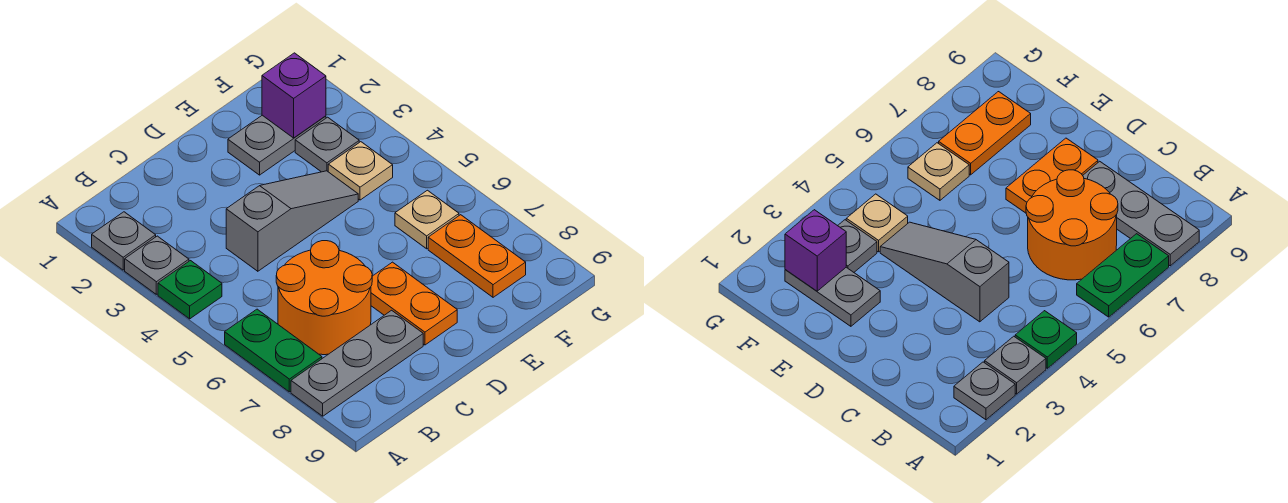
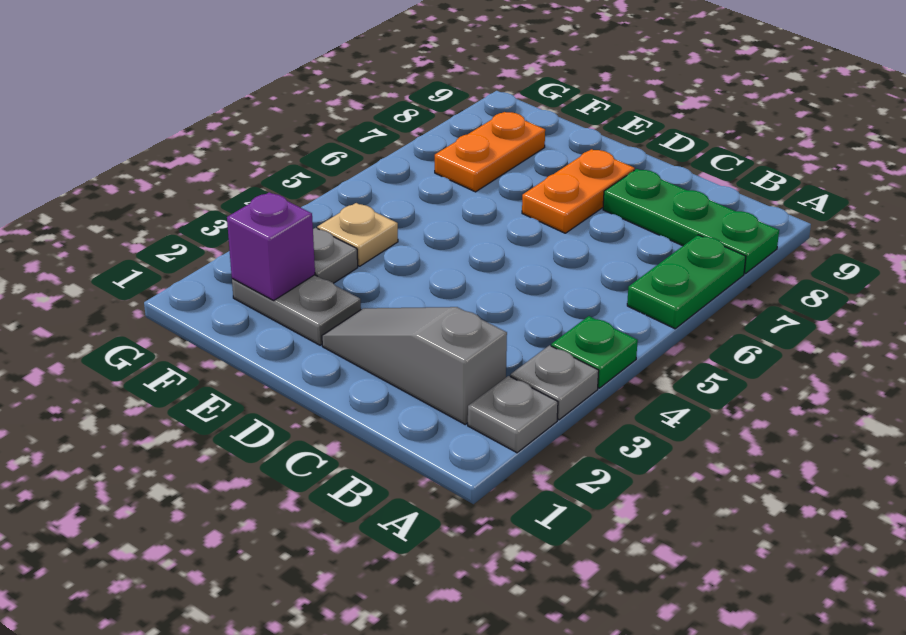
grey 1x3 plate [291,310,423,416] -> green 1x3 plate [603,169,779,274]
orange 2x2 round brick [276,241,372,355] -> none
grey 1x3 slope [226,171,358,271] -> grey 1x3 slope moved to [322,307,507,424]
tan 1x1 plate [395,190,459,249] -> none

